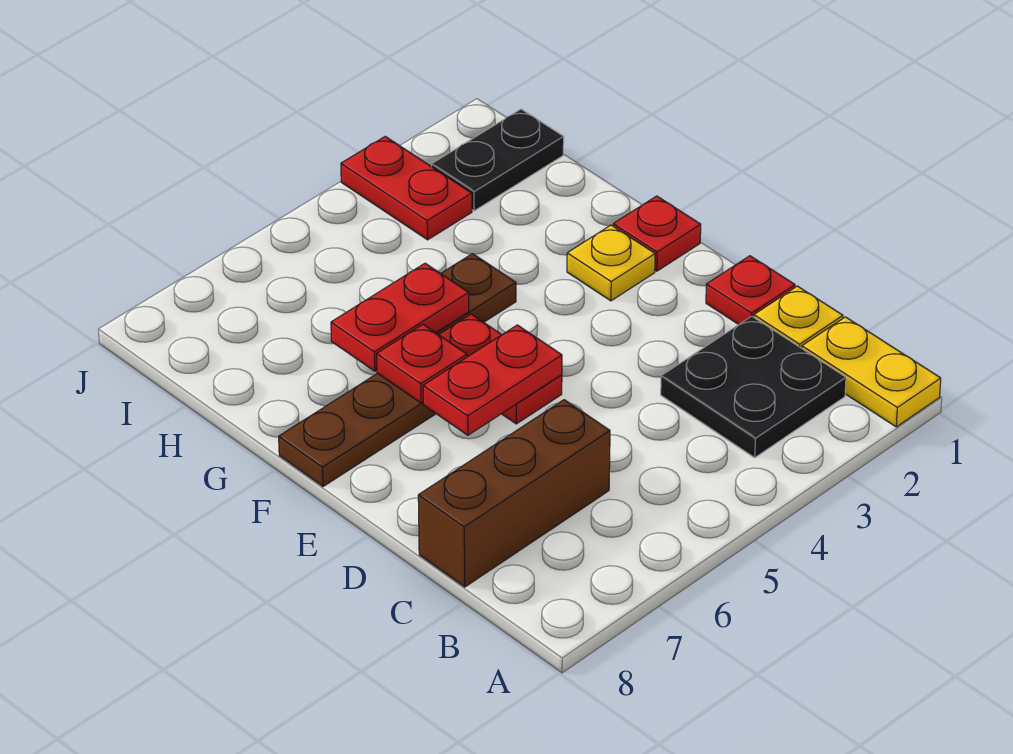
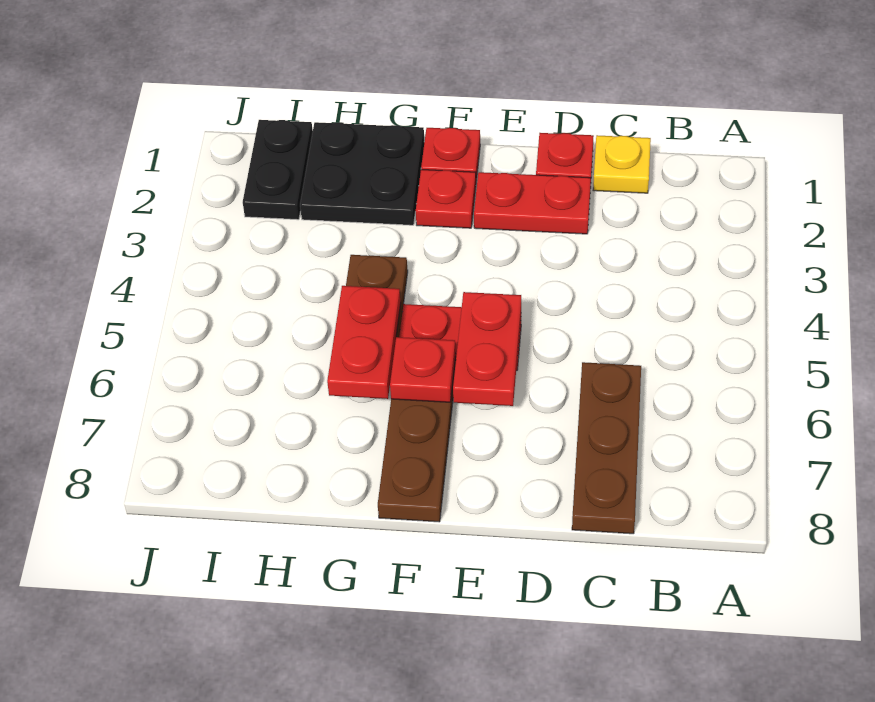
yellow 1x2 plate [802,317,941,427] -> none
black 2x2 plate [661,316,846,458] -> black 2x2 plate moved to [300,122,424,225]
brown 1x3 brick [418,400,610,587] -> brown 1x3 plate [572,362,641,534]
yellow 1x1 plate [567,225,655,301] -> red 1x1 plate [416,169,476,228]
red 1x2 plate [341,136,472,240] -> red 1x2 plate moved to [474,172,591,234]

